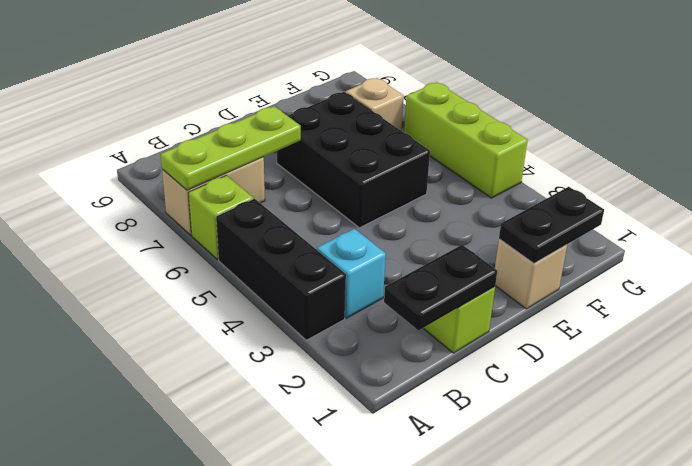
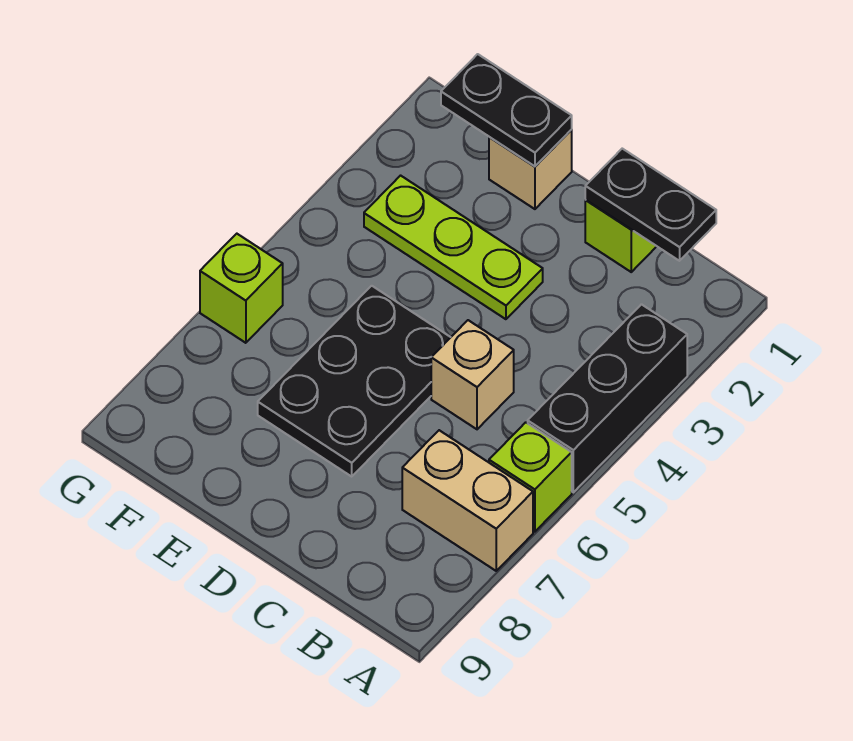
lime 1x3 plate [161,106,301,190] -> lime 1x3 plate moved to [364,176,543,319]
cyan 1x1 brick [317,229,386,318] -> none
black 2x3 brick [277,92,430,228] -> black 2x3 plate [258,286,451,476]
tan 1x1 brick [346,78,404,130] -> tan 1x1 brick moved to [431,320,514,429]
lime 1x3 brick [404,82,528,198] -> lime 1x1 brick [200,234,283,343]

